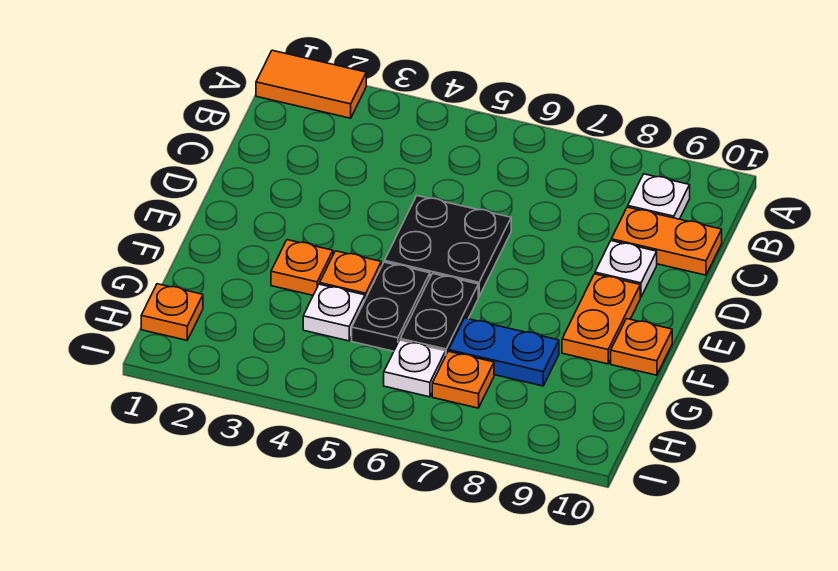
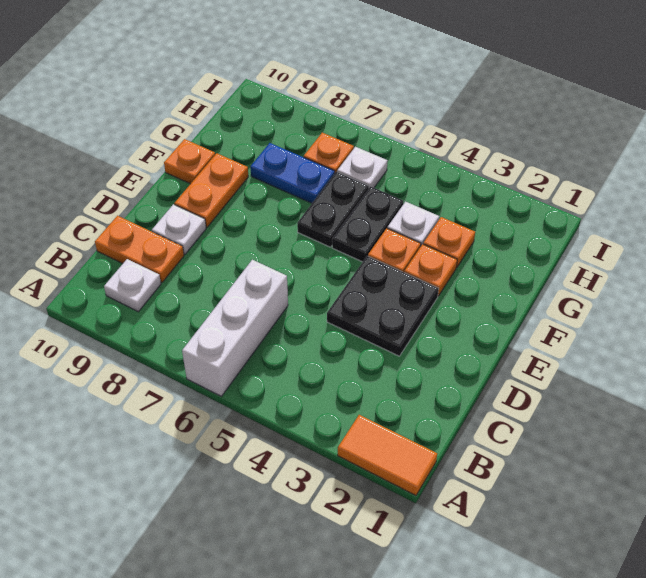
none -> white 1x3 brick [182,260,288,396]
black 2x2 plate [385,196,511,297] -> black 2x2 plate moved to [327,256,439,356]
orange 1x1 plate [141,284,203,340] -> orange 1x1 plate moved to [423,217,475,268]

